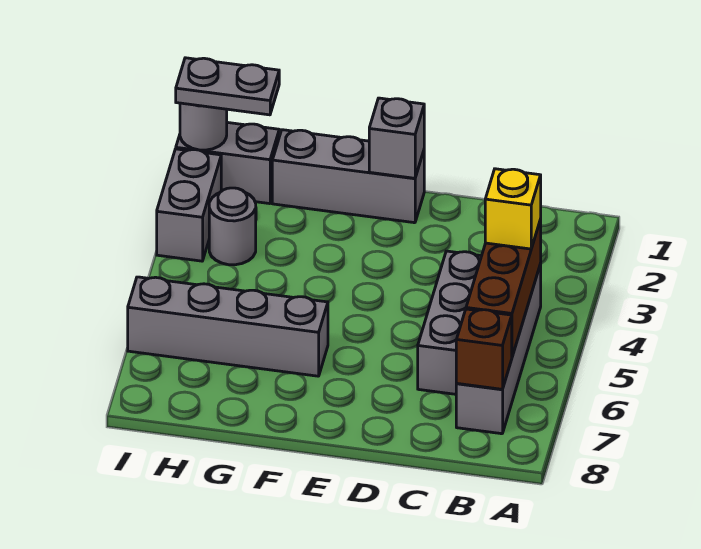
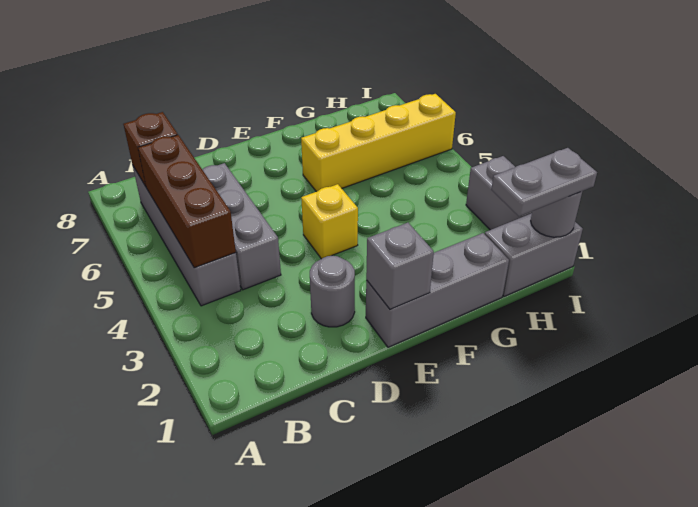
yellow 1x1 brick [485,169,541,249] -> yellow 1x1 brick moved to [301,184,358,259]
grey 1x4 brick [128,277,328,376] -> yellow 1x4 brick [301,94,456,192]
grey 1x1 round brick [209,188,256,265] -> grey 1x1 round brick moved to [310,256,355,327]

